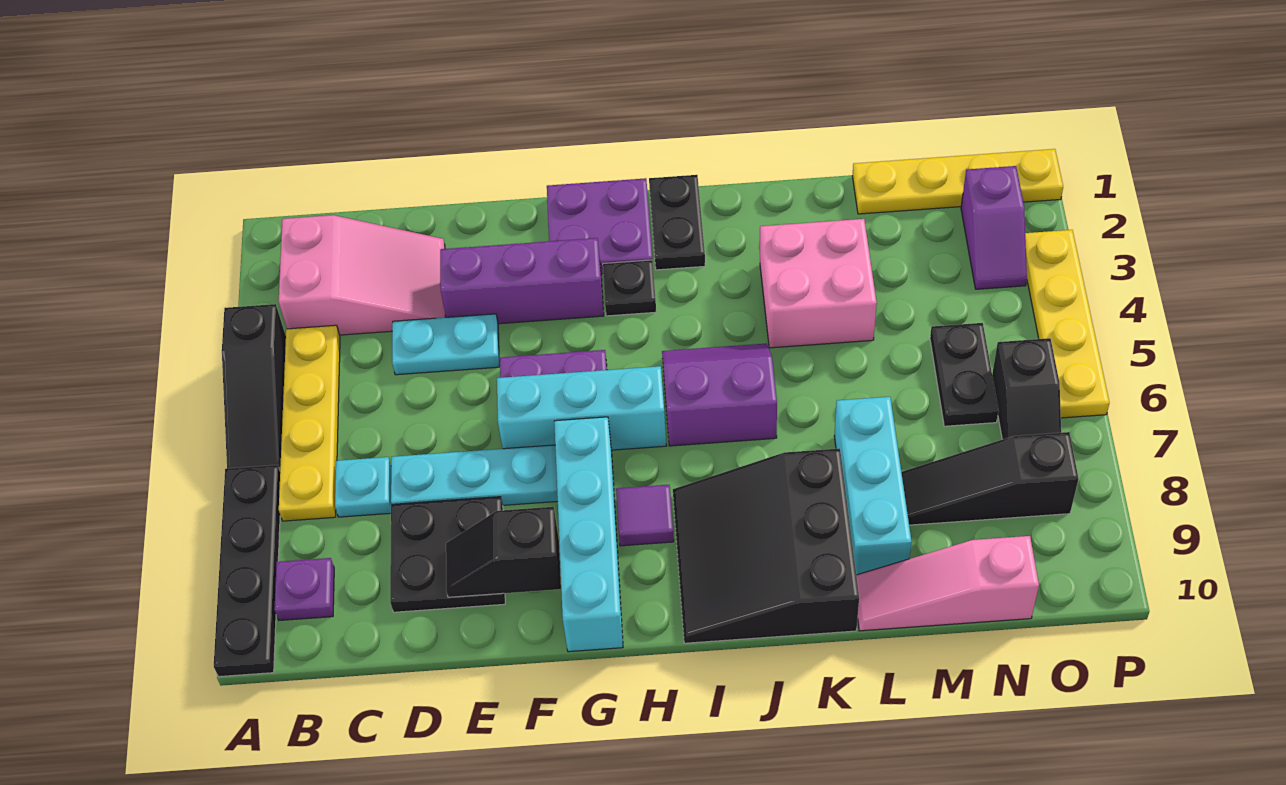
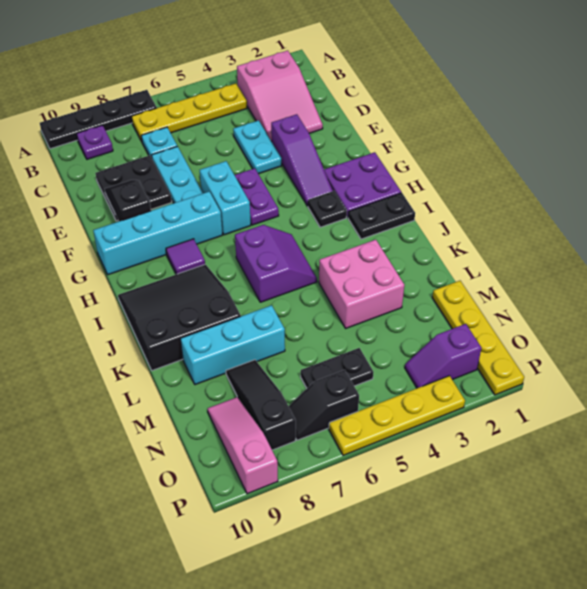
black 1x3 slope [222,304,286,469] -> none
purple 1x3 brick [440,238,604,324] -> purple 1x3 slope [271,114,333,206]
cyan 1x3 brick [497,366,666,450] -> cyan 1x2 brick [200,161,251,235]
pink 1x3 slope [856,536,1039,631] -> pink 1x3 slope moved to [208,397,278,494]

